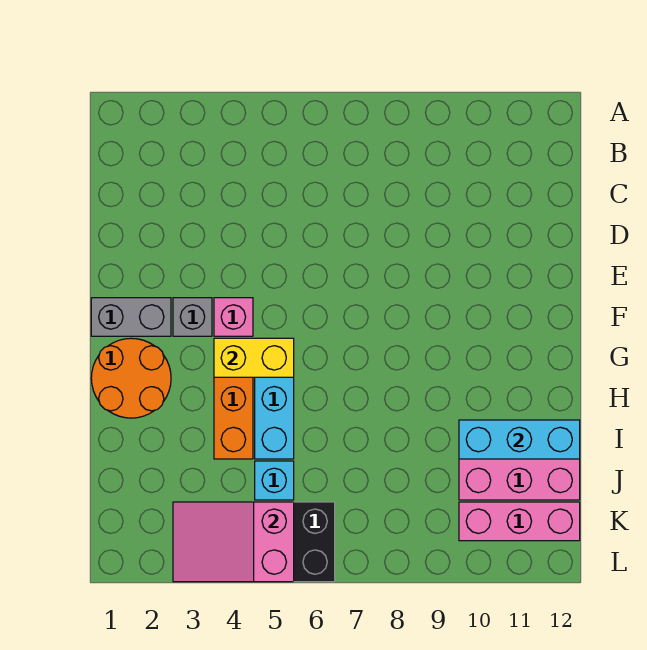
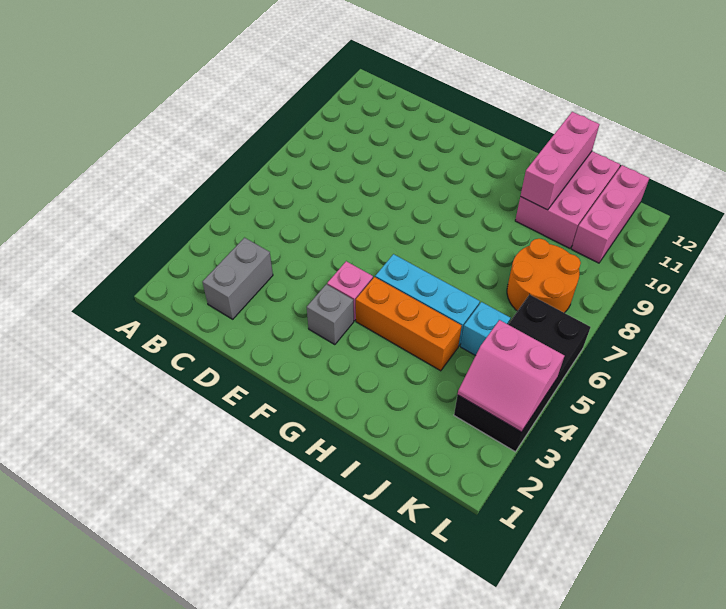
grey 1x2 brick [91,298,171,336] -> grey 1x2 brick moved to [202,238,273,319]
orange 2x2 round brick [91,338,171,418] -> orange 2x2 round brick moved to [507,239,581,313]
yellow 1x2 brick [214,338,294,377] -> none
cyan 1x3 brick [459,420,580,459] -> pink 1x3 brick [520,112,600,210]
pink 2x3 slope [173,502,294,582] -> pink 2x2 slope [458,320,564,432]

